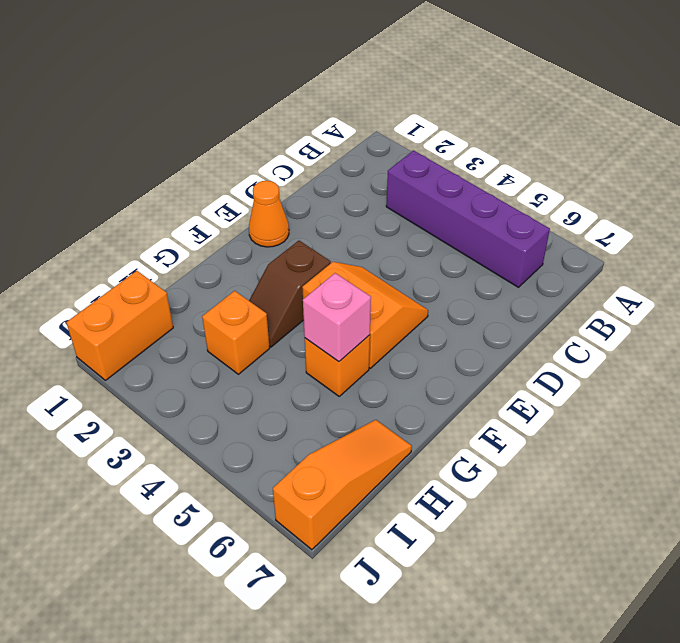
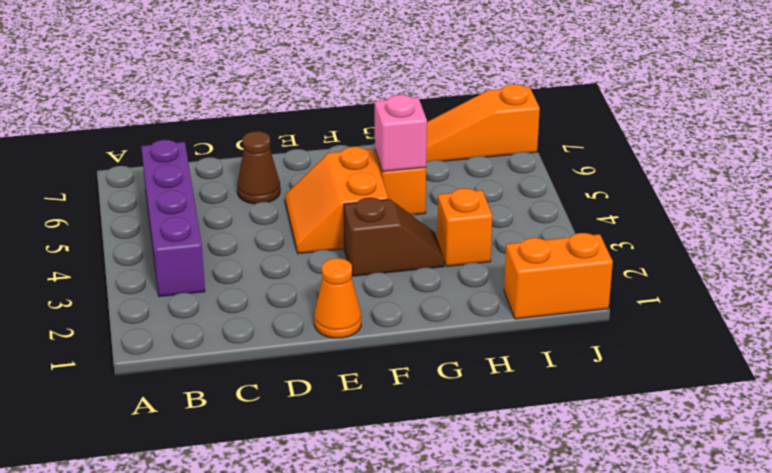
none -> brown 1x1 cone [237,131,280,204]

